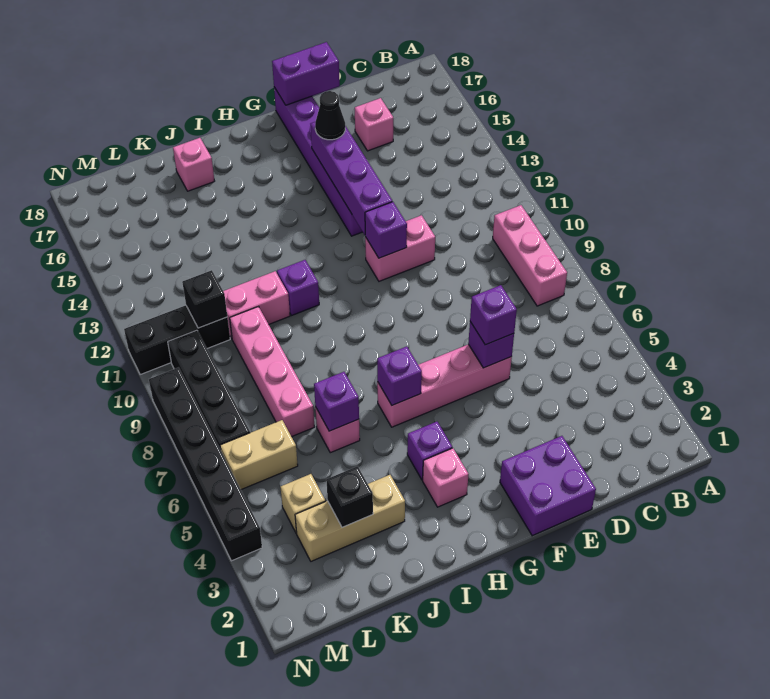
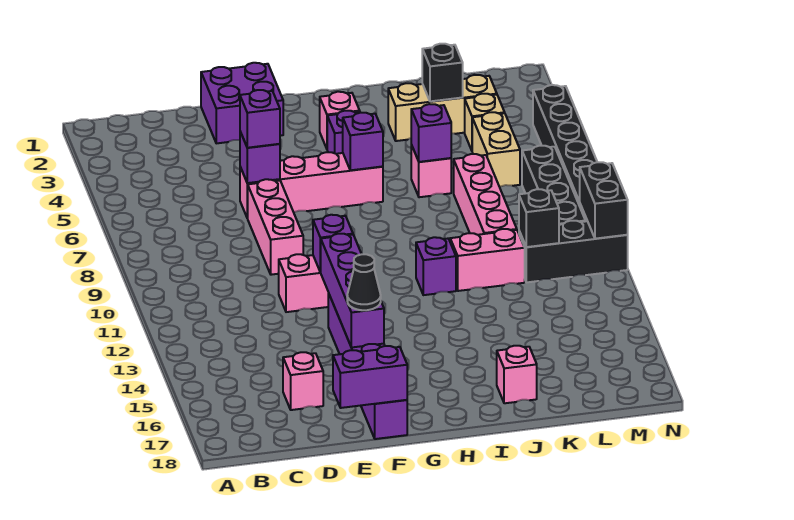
pink 1x3 brick [493,205,567,306] -> pink 1x3 brick moved to [248,179,303,275]
tan 1x2 brick [220,420,298,490] -> tan 1x2 brick turned to [472,112,520,187]
none -> black 1x2 brick [580,162,628,239]

